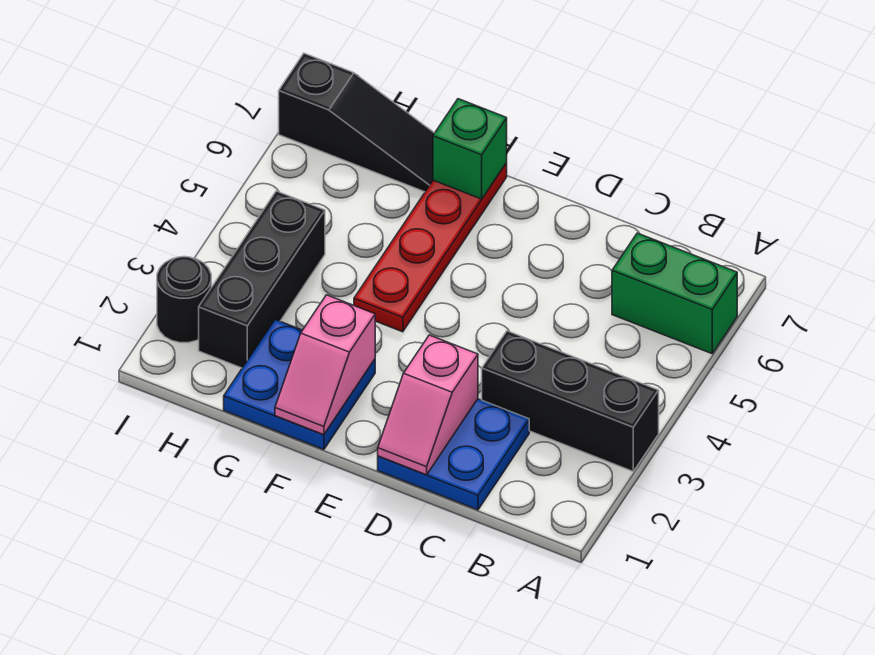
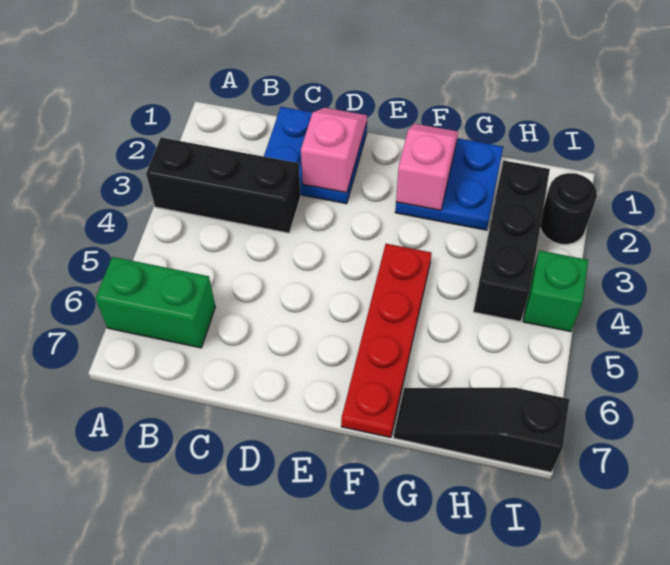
green 1x1 brick [433,99,507,199] -> green 1x1 brick moved to [523,250,588,332]

